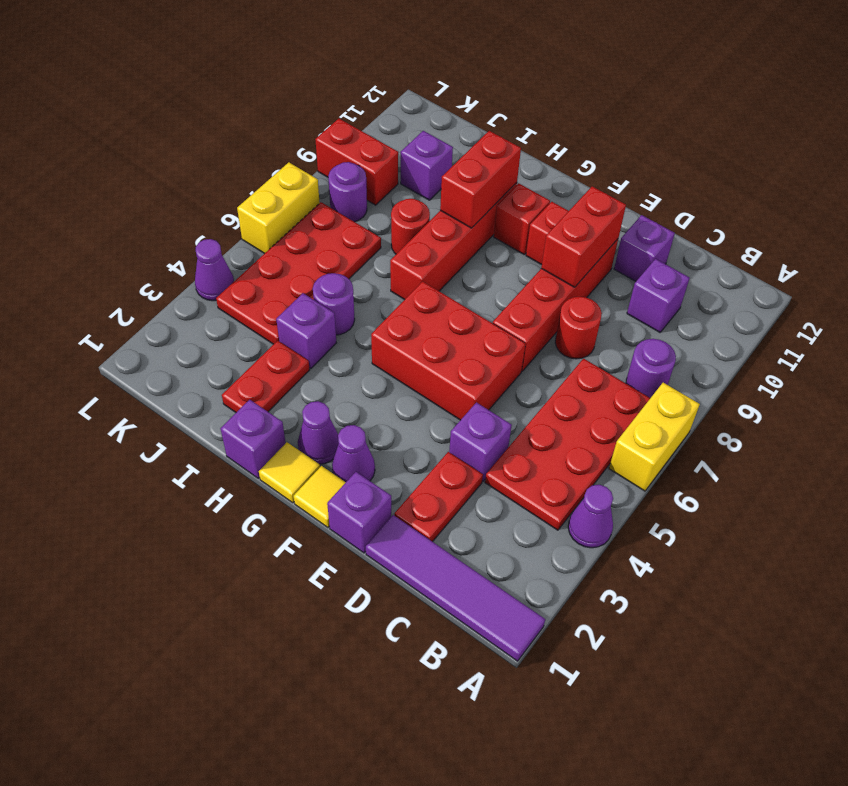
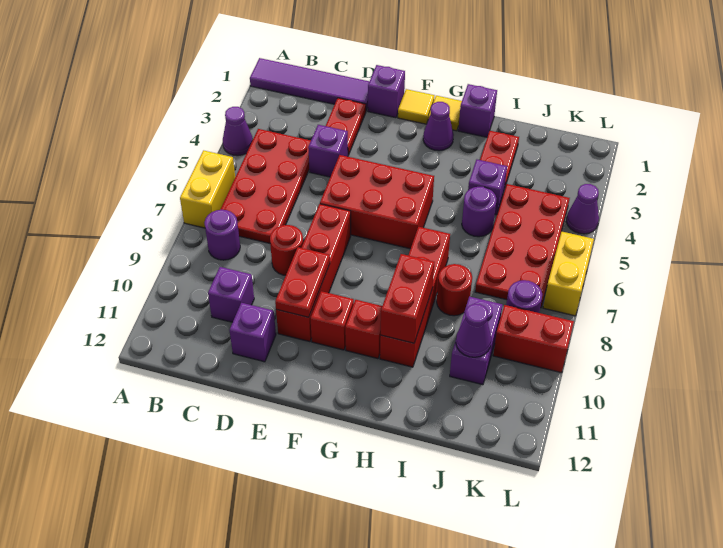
red 1x2 brick [541,186,626,287] -> red 1x2 plate [275,247,330,317]
purple 1x1 cone [332,425,375,482] -> purple 1x1 cone moved to [456,304,491,357]
purple 1x1 brick [401,131,453,200] -> purple 1x2 brick [450,296,502,385]

